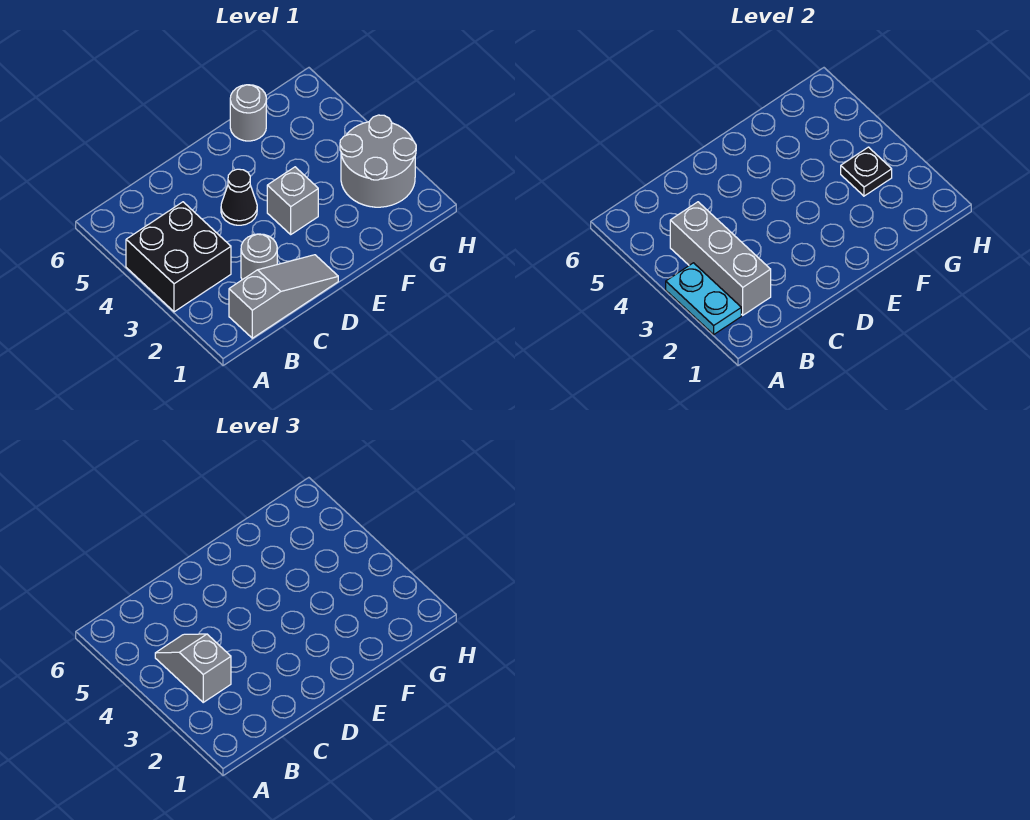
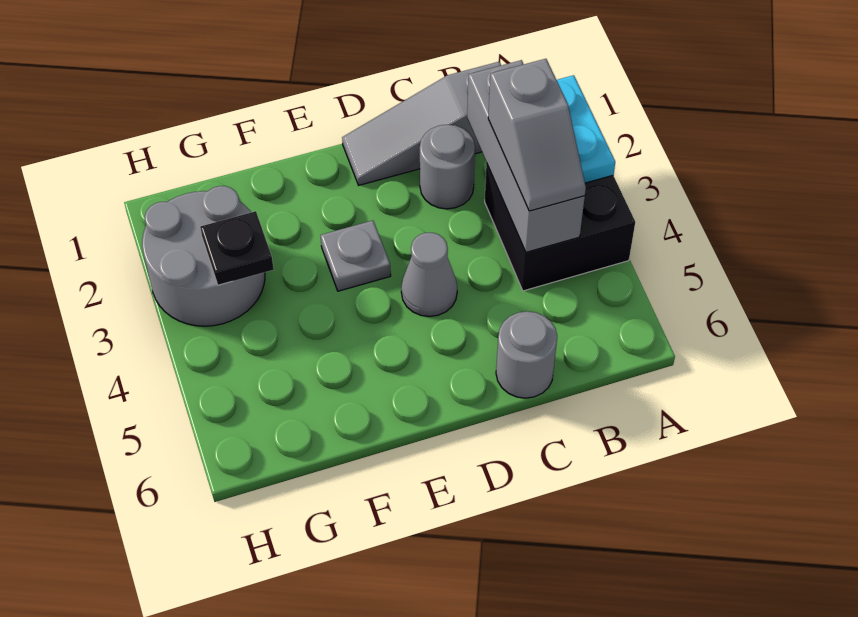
black 1x1 cone [221,169,257,225] -> grey 1x1 cone [401,233,457,317]
grey 1x1 brick [267,167,318,234] -> grey 1x1 plate [321,221,391,291]
grey 1x1 round brick [230,85,266,141] -> grey 1x1 round brick moved to [496,311,557,398]

